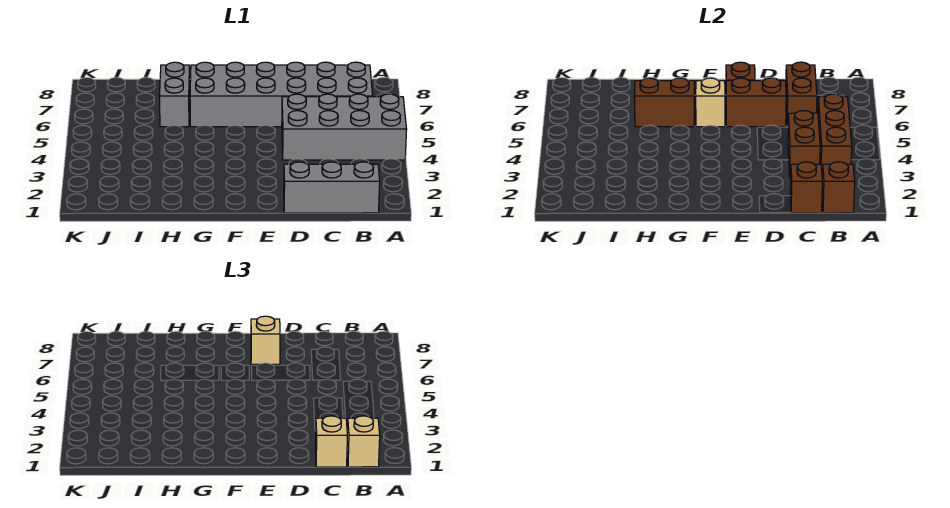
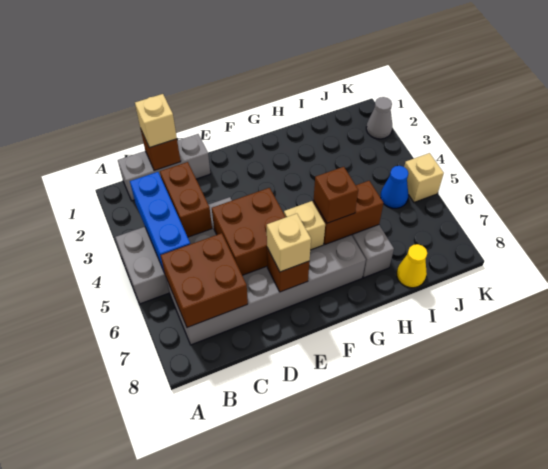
brown 1x1 brick [822,162,855,213] -> brown 1x1 brick moved to [313,167,358,223]
tan 1x1 brick [347,416,380,467] -> tan 1x1 brick moved to [404,153,444,202]
brown 1x3 brick [818,94,852,177] -> blue 1x3 brick [130,172,190,271]
brown 1x2 brick [786,62,817,127] -> brown 2x2 brick [160,233,248,327]
brown 1x2 brick [726,78,786,127] -> brown 2x2 brick [212,188,286,275]
none -> yellow 1x1 cone [397,244,427,288]
none -> blue 1x1 cone [381,166,408,208]
none -> grey 1x1 cone [366,97,392,139]

